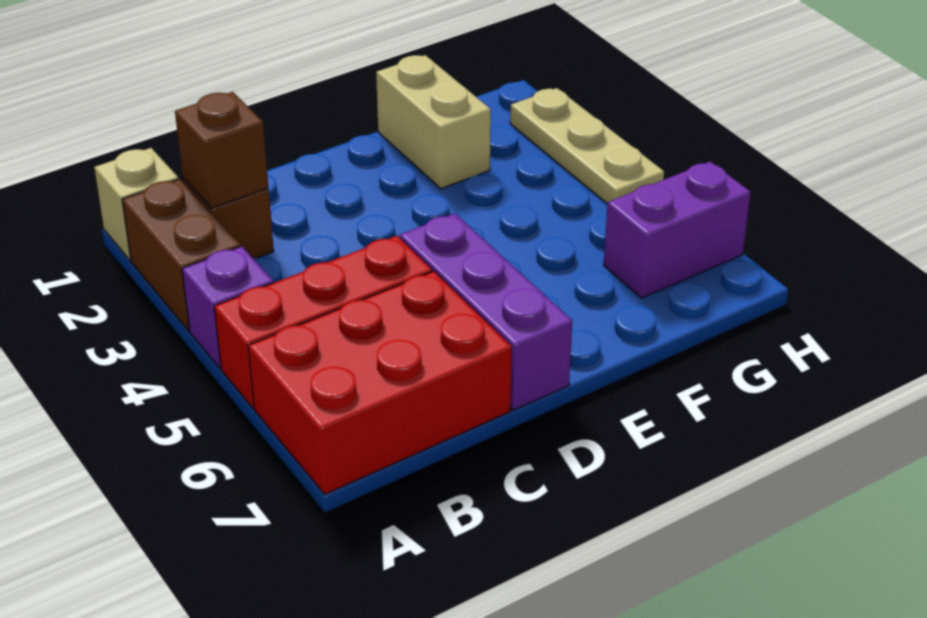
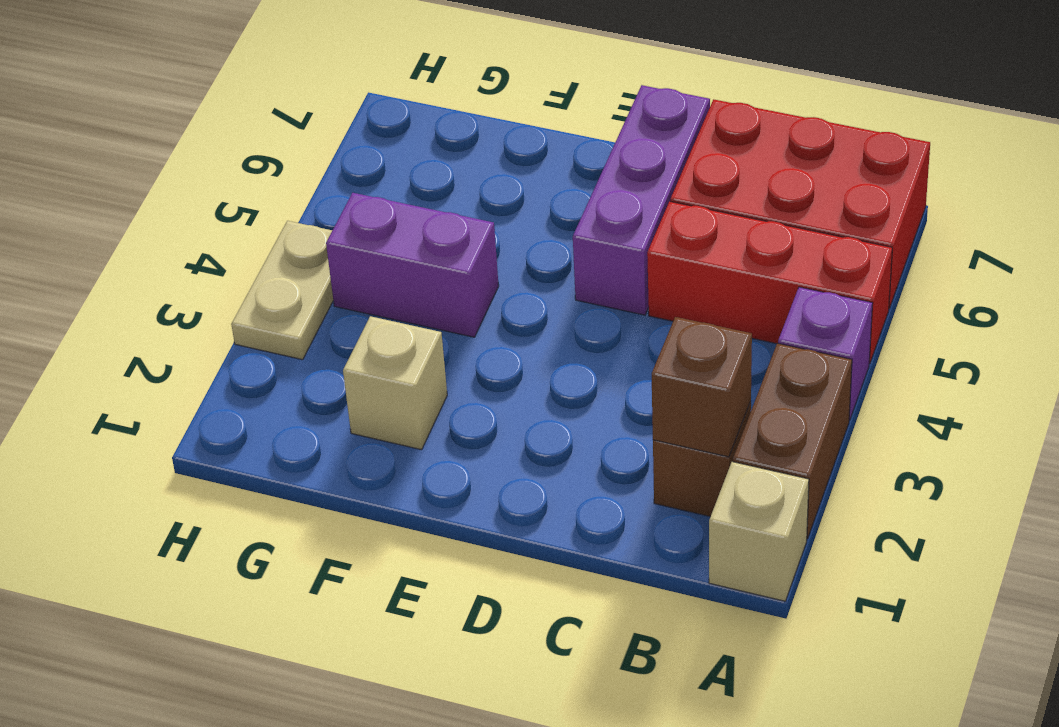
tan 1x2 brick [376,55,491,189] -> tan 1x1 brick [343,316,447,450]
purple 1x2 brick [604,161,751,298] -> purple 1x2 brick moved to [326,193,499,337]
tan 1x3 plate [510,88,664,203] -> tan 1x2 plate [231,221,333,360]

